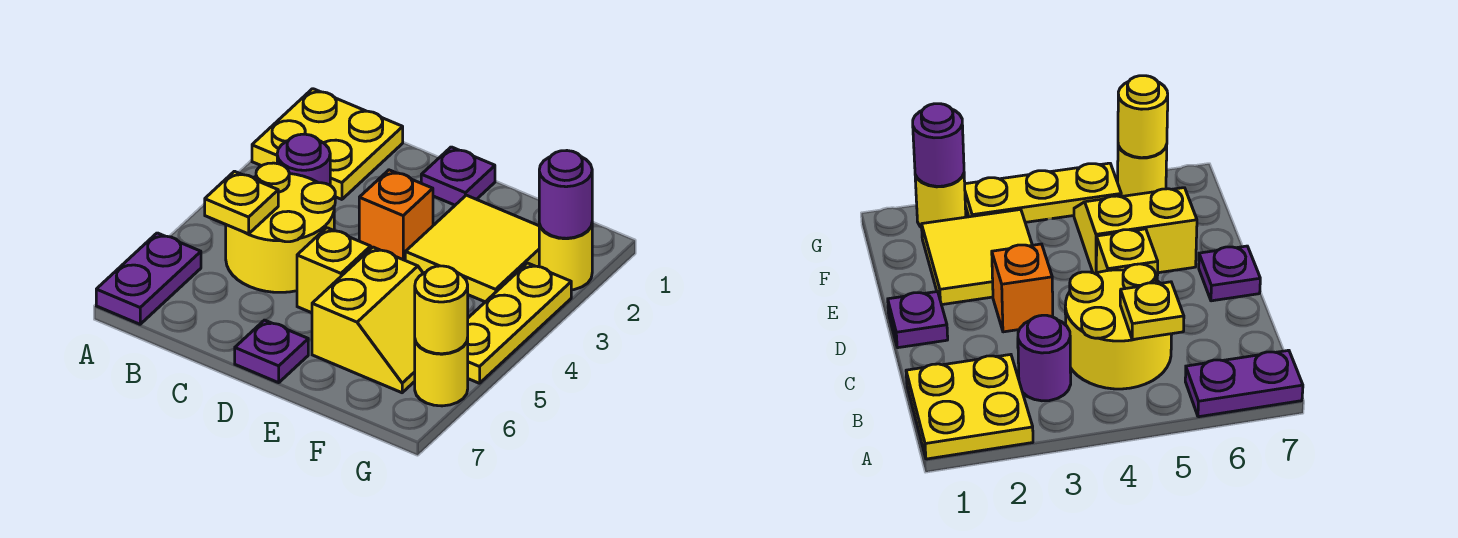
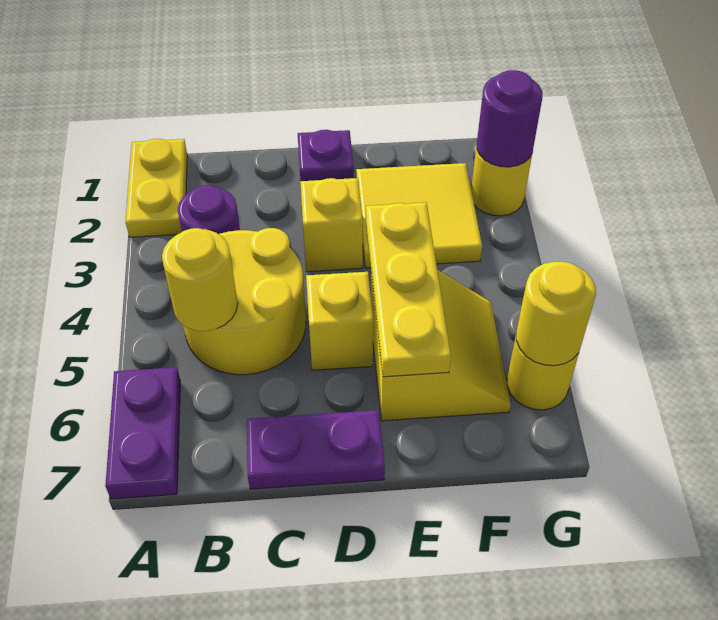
yellow 2x2 plate [252,89,403,199] -> yellow 1x2 plate [126,139,187,237]
yellow 1x1 plate [205,171,278,234] -> yellow 1x1 round brick [162,228,238,331]
orange 1x1 brick [359,170,433,260] -> yellow 1x1 brick [300,178,363,272]
purple 1x1 plate [235,320,308,383] -> purple 1x2 plate [247,410,385,489]
yellow 1x3 plate [467,263,571,383] -> yellow 1x3 plate moved to [366,202,451,377]

